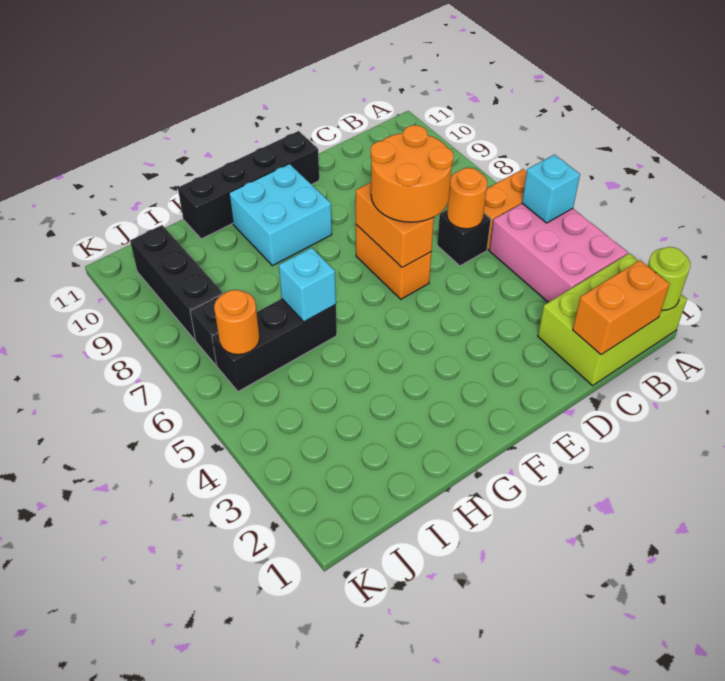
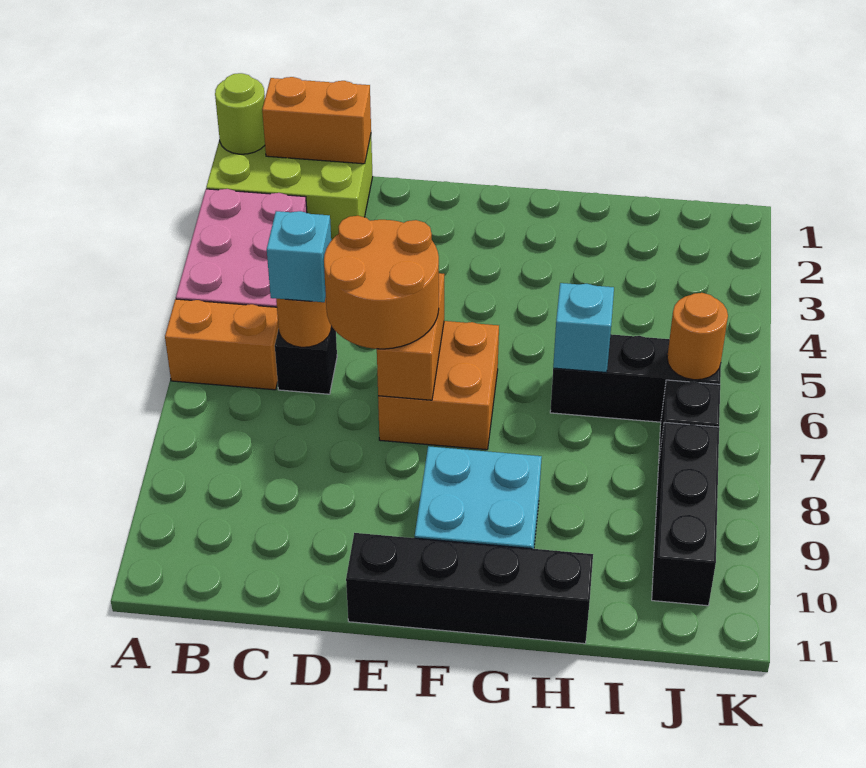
cyan 1x1 brick [522,155,580,223] -> cyan 1x1 brick moved to [267,211,331,302]
orange 1x2 brick [356,225,431,299] -> orange 2x2 brick [378,321,499,450]

